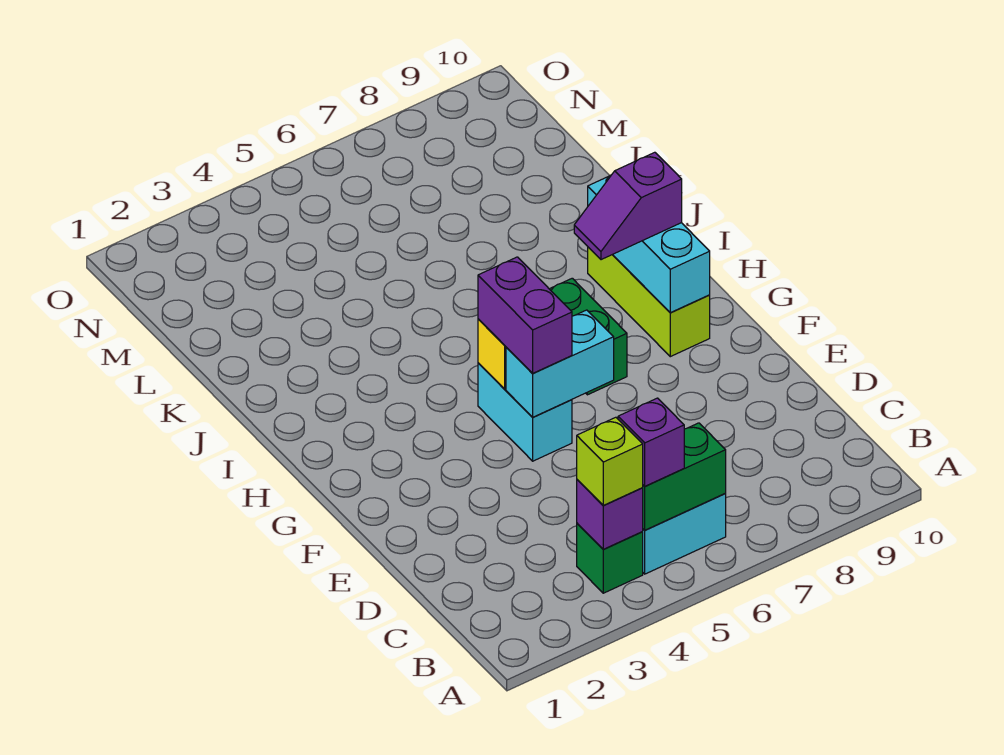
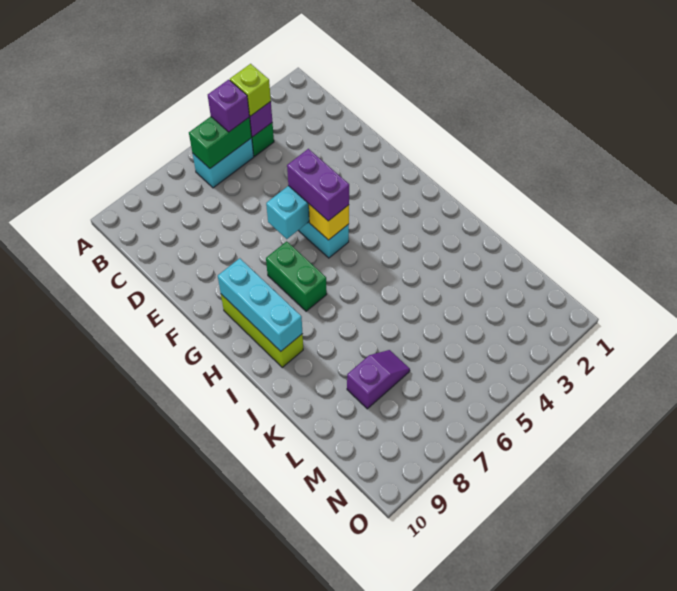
purple 1x2 slope [574,152,682,260] -> purple 1x2 slope moved to [347,350,410,409]

